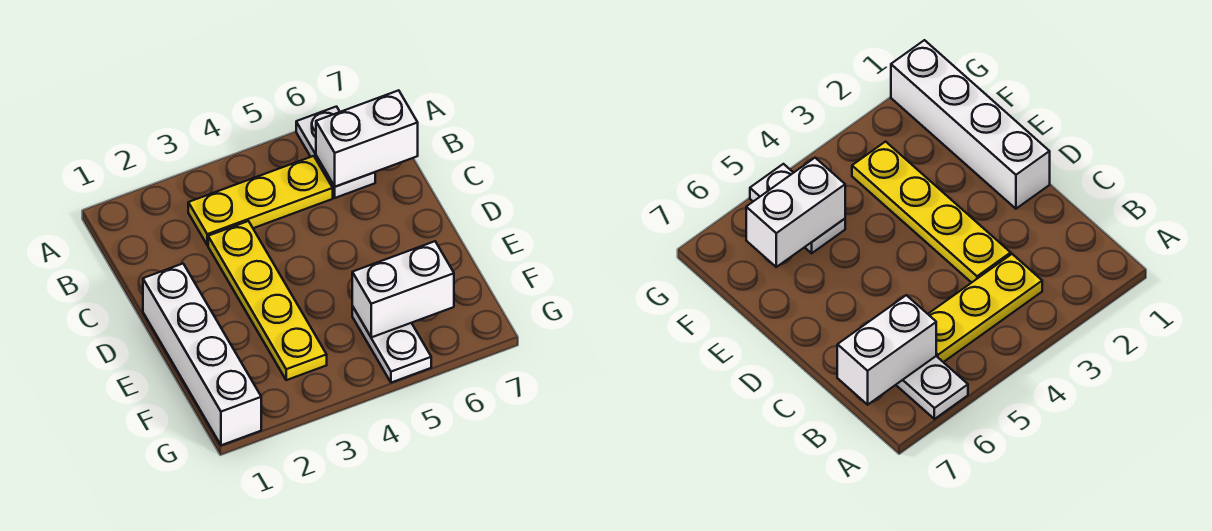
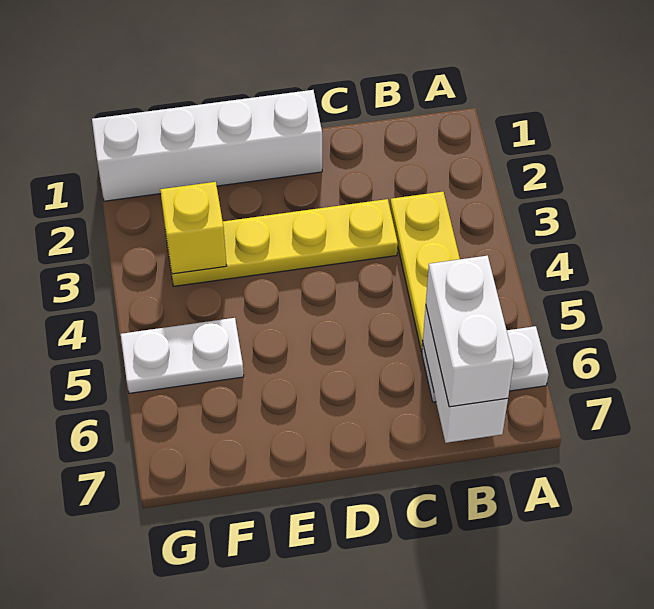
none -> yellow 1x1 brick [160,182,227,274]
white 1x2 brick [352,241,454,337] -> white 1x2 brick moved to [426,256,514,407]

